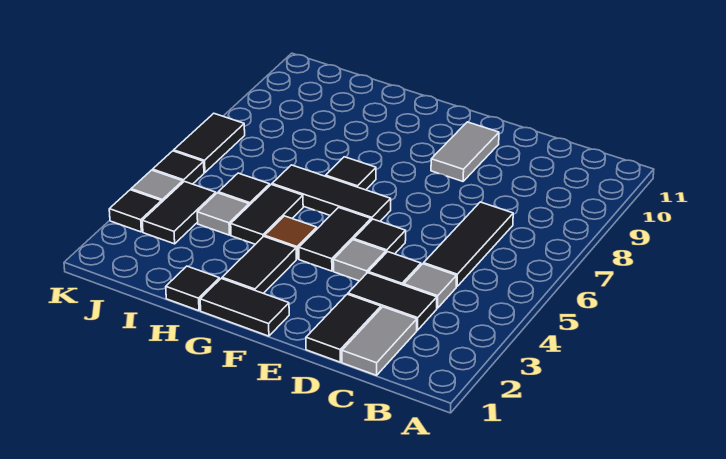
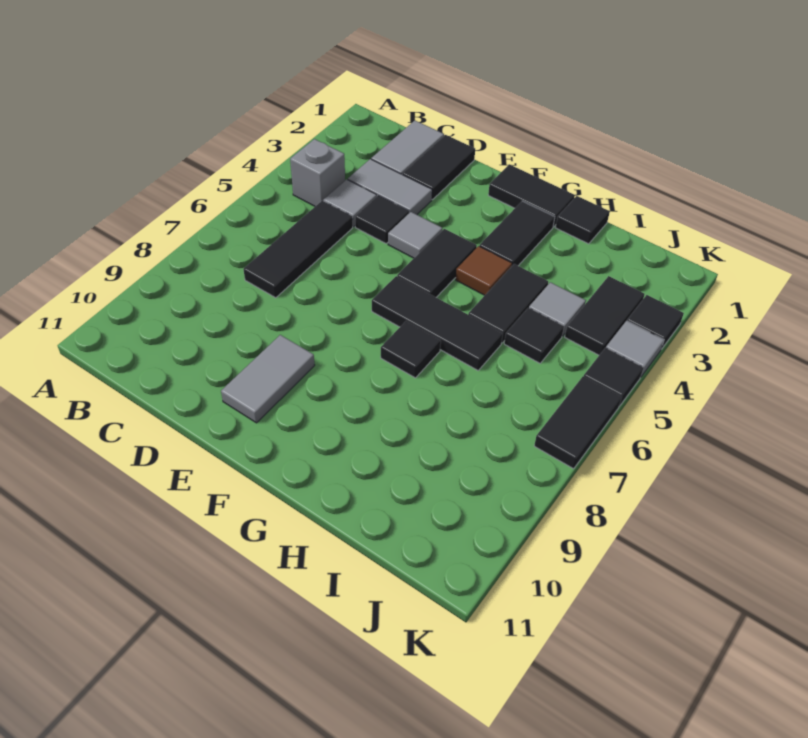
none -> grey 1x1 brick [290,139,345,206]
black 1x2 tile [348,273,437,330] -> grey 1x2 tile [348,159,432,215]
black 1x1 tile [354,219,406,254] -> none

